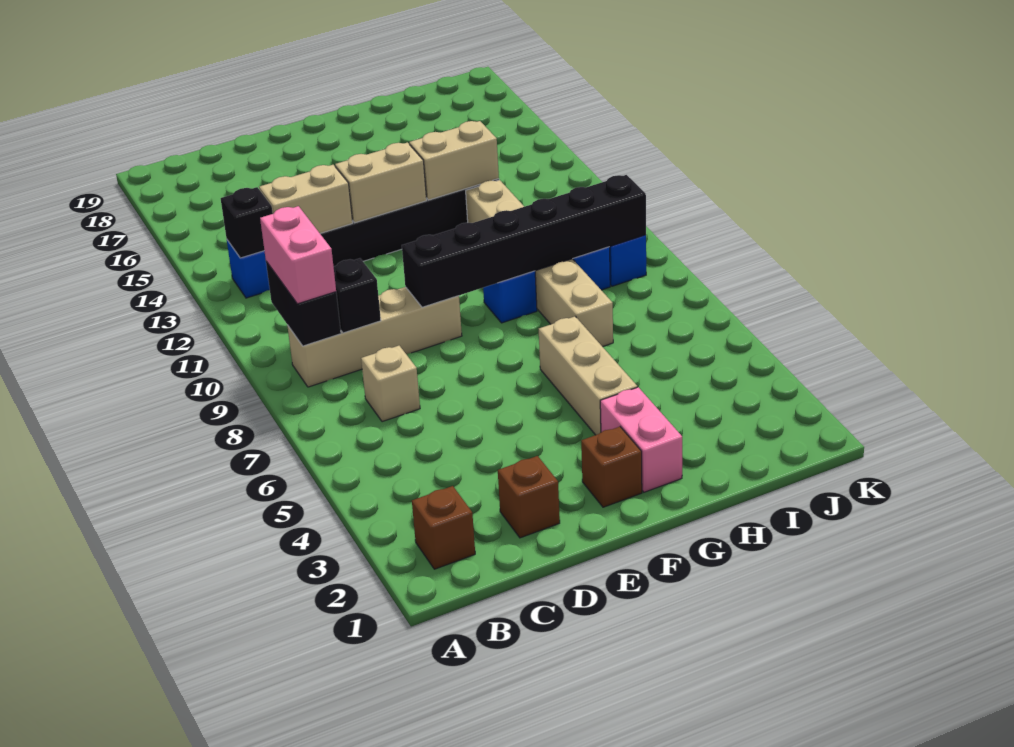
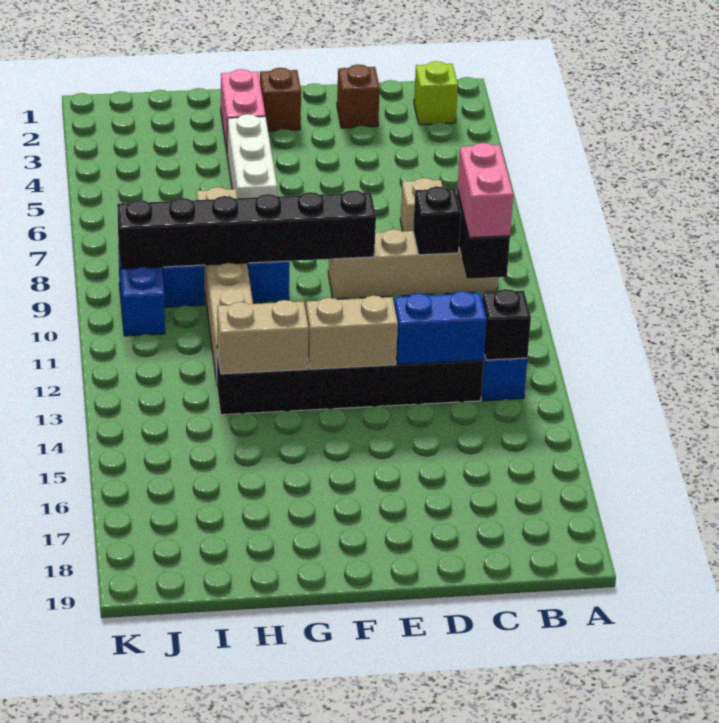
brown 1x1 brick [412,486,475,569] -> lime 1x1 brick [414,61,458,125]
tan 1x2 brick [259,165,353,233] -> blue 1x2 brick [394,291,487,365]
tan 1x3 brick [539,316,637,435] -> white 1x3 brick [227,114,277,198]

